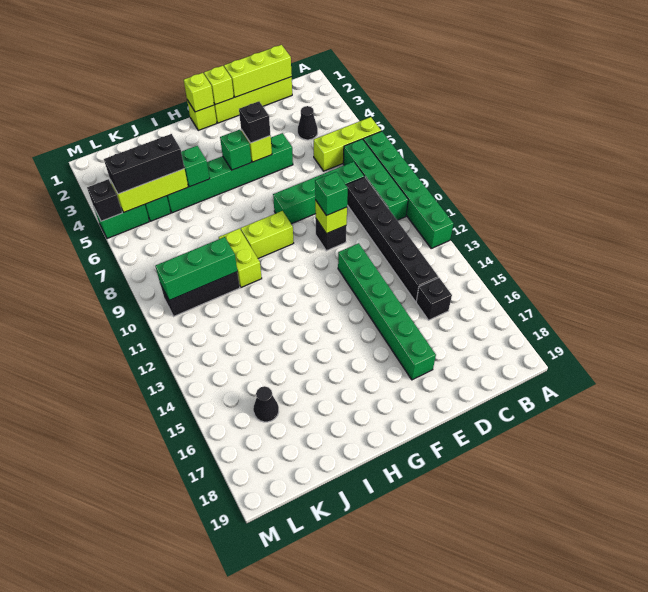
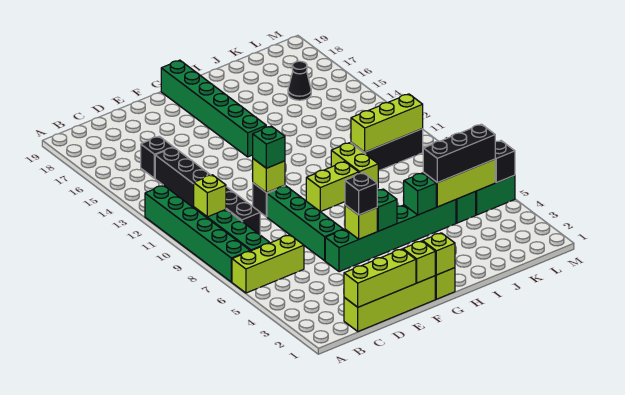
none -> lime 1x1 brick [194,175,226,217]
black 1x1 cone [298,106,318,140] -> none
green 1x4 brick [273,162,365,224] -> green 1x4 brick turned to [267,186,343,261]
green 1x6 brick [338,243,436,380] -> green 1x6 brick moved to [161,60,266,157]
green 1x3 brick [155,237,237,301] -> lime 1x3 brick [351,94,423,152]

